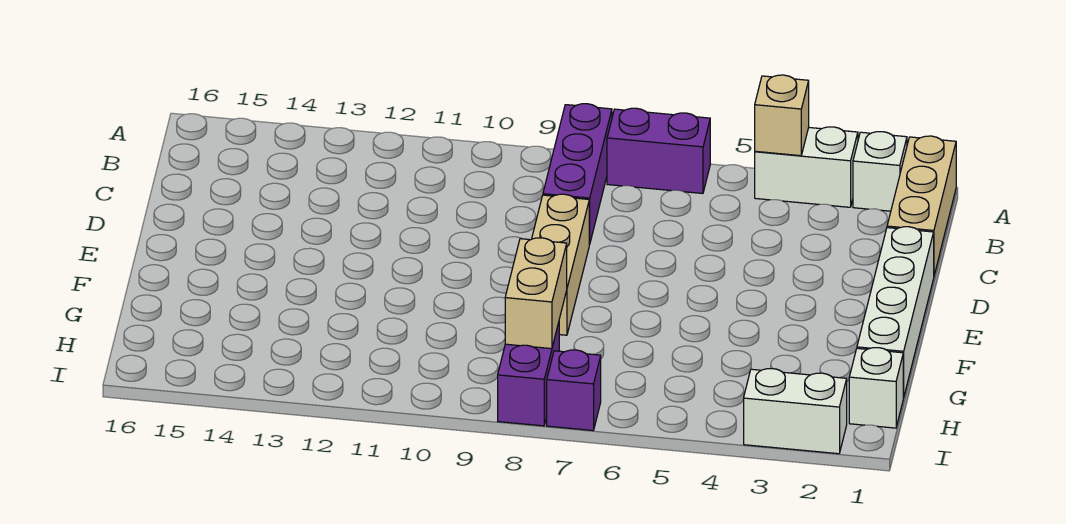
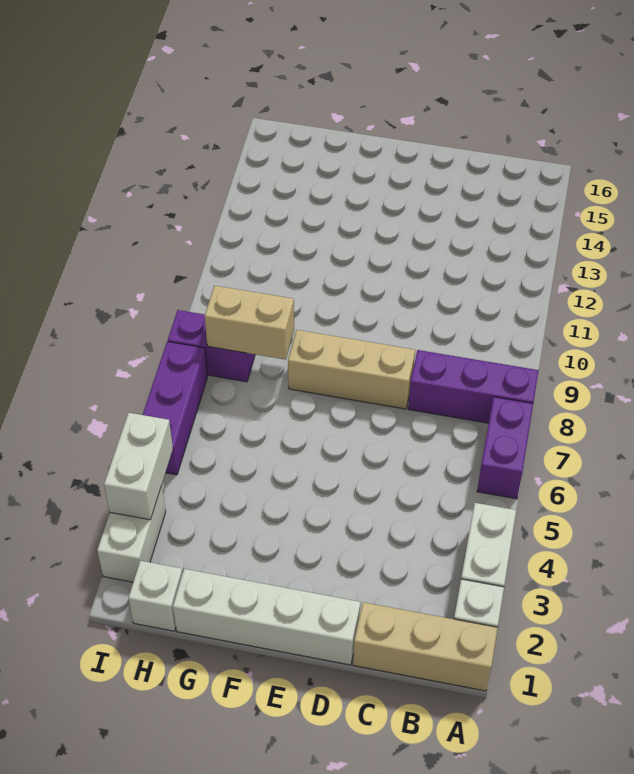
tan 1x1 brick [755,75,809,156] -> none
none -> white 1x2 brick [104,413,173,520]
purple 1x1 brick [547,350,601,430] -> purple 1x3 brick [143,342,208,475]

